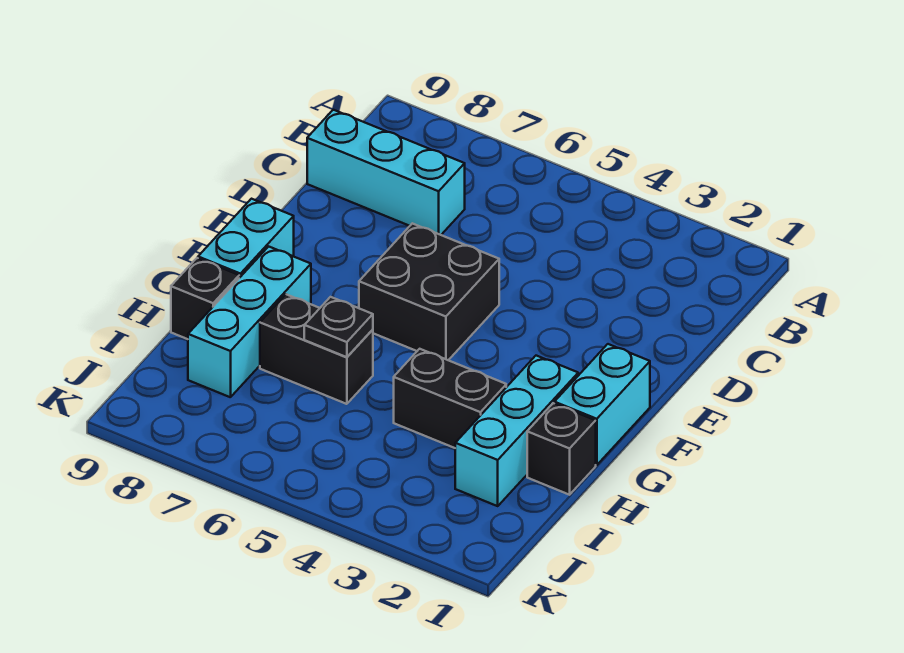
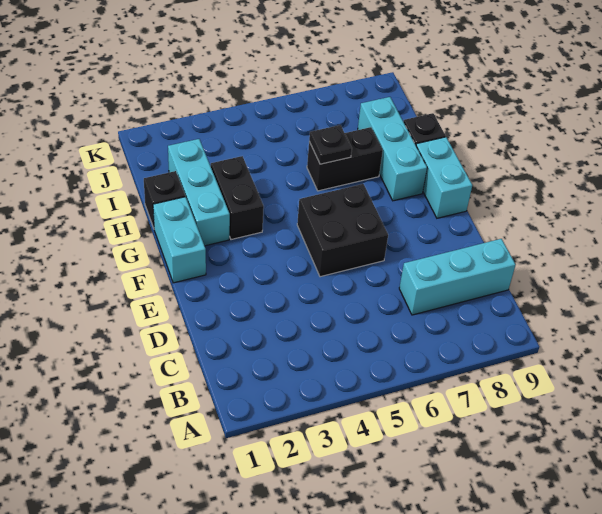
black 1x2 brick [394,349,506,448] -> black 1x2 brick turned to [211,156,264,240]

